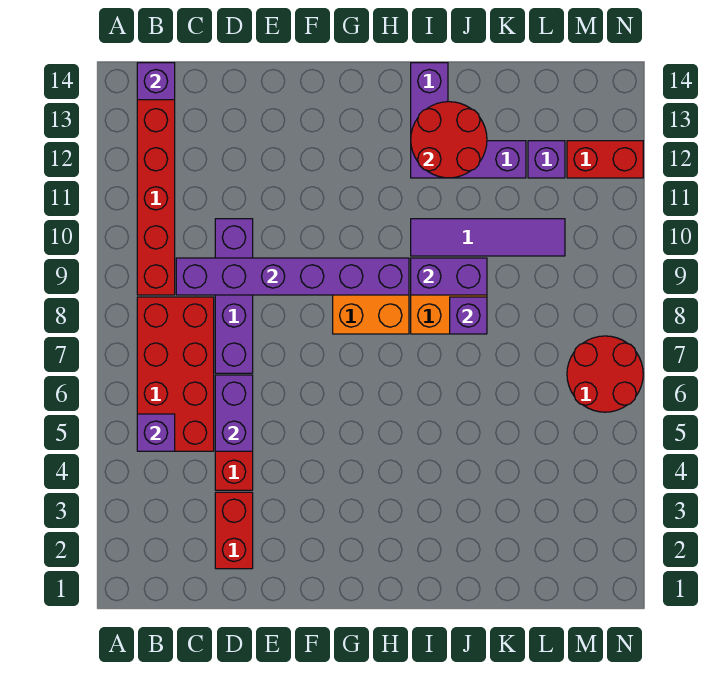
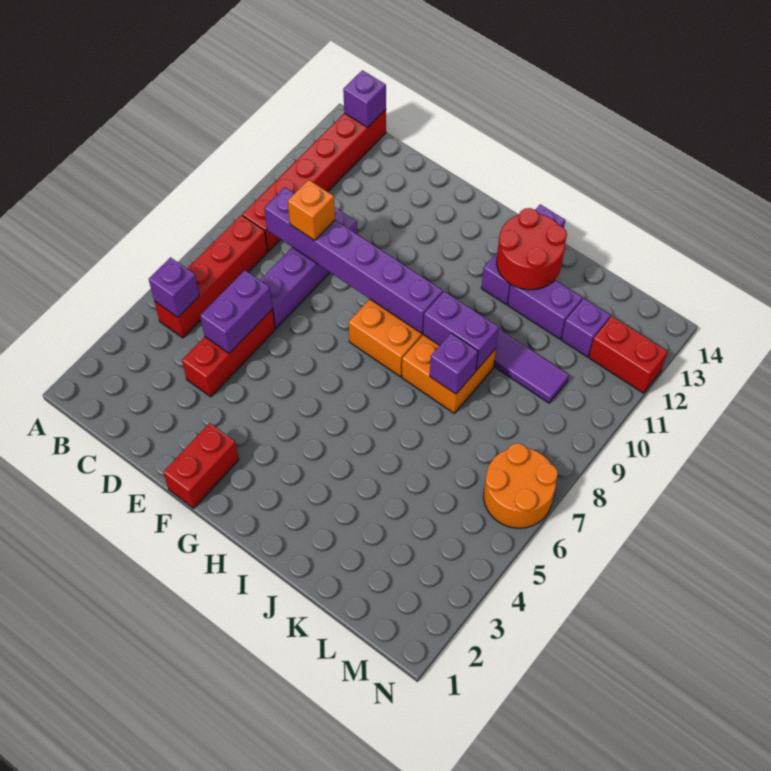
red 2x4 brick [137,297,214,451] -> red 1x4 brick [154,215,268,338]
red 1x2 brick [215,492,253,569] -> red 1x2 brick moved to [163,423,239,508]
none -> orange 1x1 brick [288,180,335,241]
red 2x2 round brick [567,336,643,412] -> orange 2x2 round brick [484,443,558,528]

